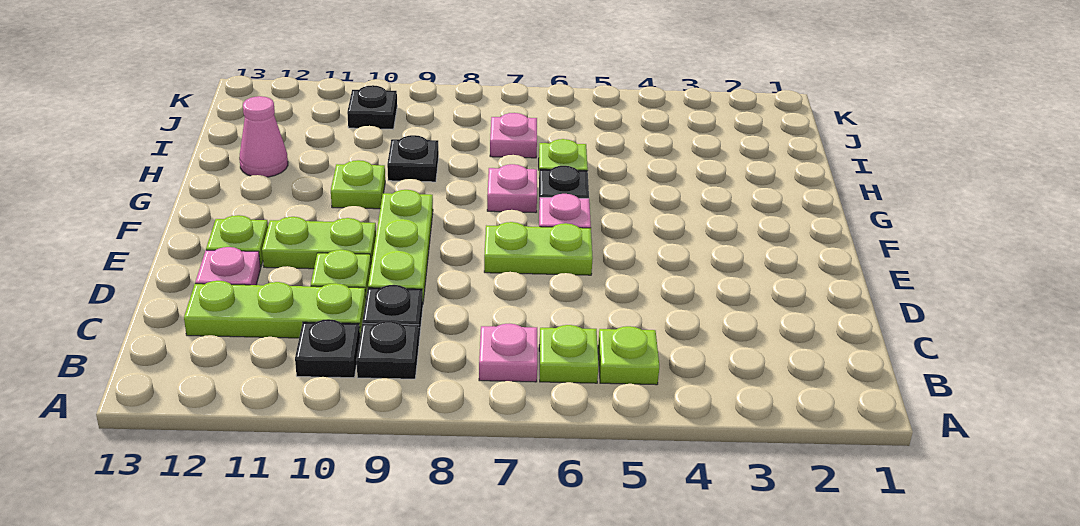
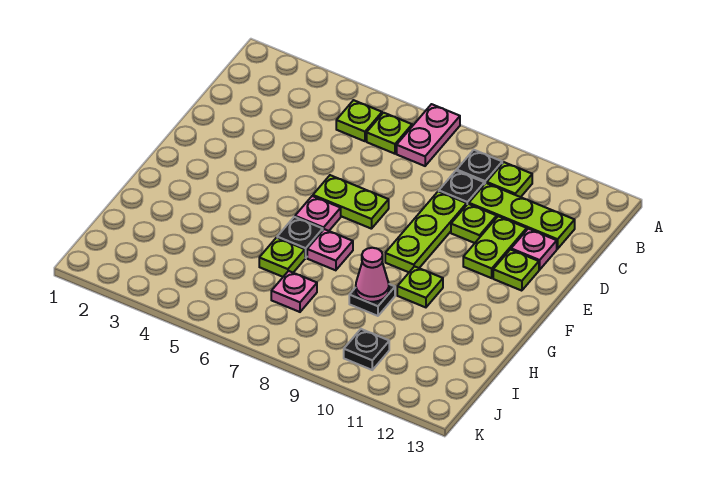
pink 1x1 plate [479,324,537,382] -> pink 1x2 plate [397,104,460,166]
black 1x1 plate [295,319,360,378] -> lime 1x1 plate [487,162,532,197]
lime 1x2 plate [262,217,376,269] -> lime 1x2 plate turned to [463,216,527,278]
pink 1x1 cone [239,96,288,177] -> pink 1x1 cone moved to [356,248,389,302]

